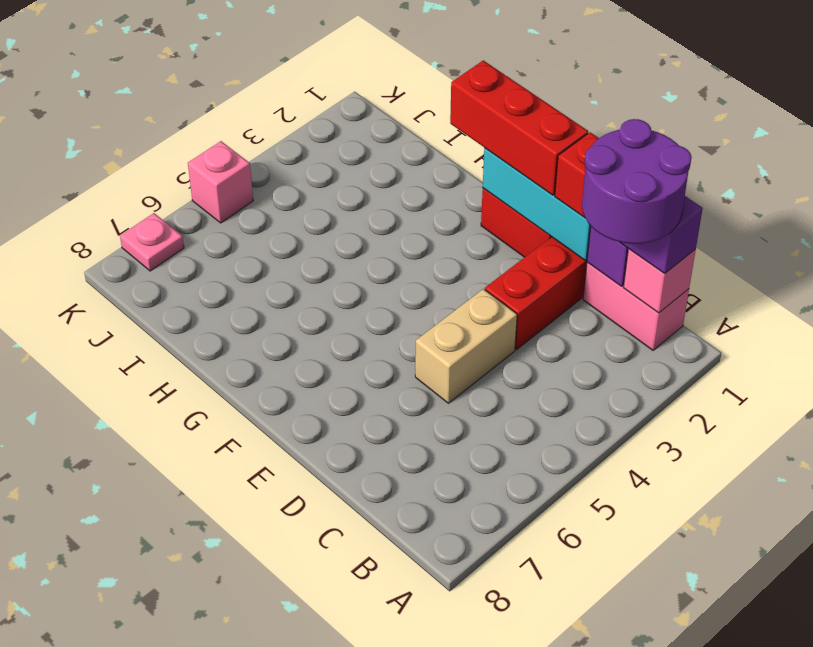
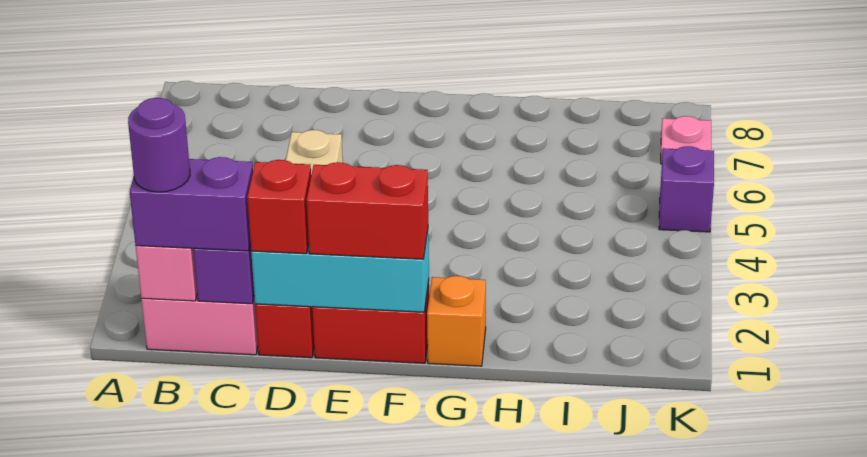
purple 2x2 round brick [582,119,692,244] -> purple 1x1 round brick [128,98,190,192]
red 1x3 brick [450,60,588,195] -> red 1x2 brick [307,162,428,259]
none -> orange 1x1 brick [427,276,486,366]
pink 1x1 brick [188,141,253,223] -> purple 1x1 brick [659,146,714,232]

